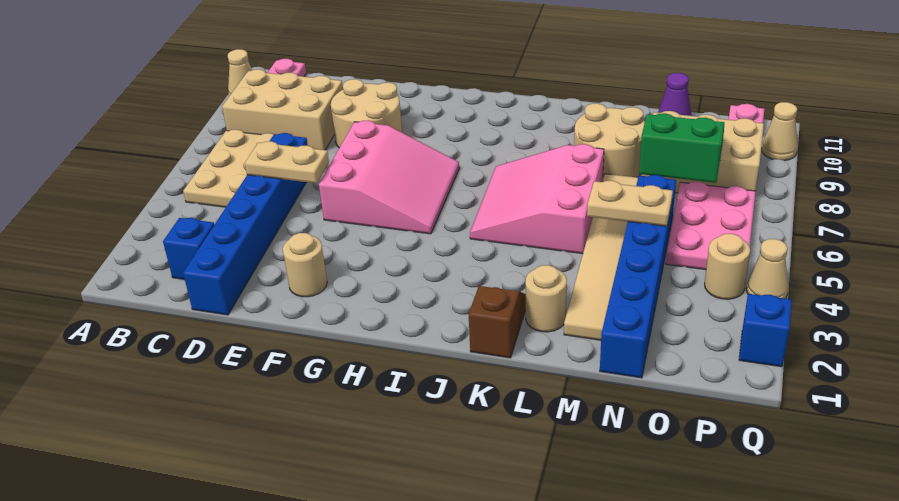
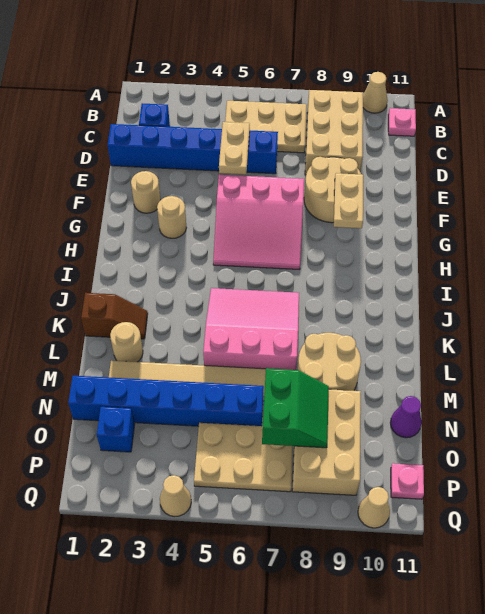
tan 1x2 plate [587,181,673,226] -> tan 1x2 plate moved to [334,173,363,228]
pink 2x3 plate [666,182,756,270] -> tan 2x3 plate [194,423,293,492]
tan 1x1 round brick [705,234,750,299] -> tan 1x1 round brick moved to [157,196,187,238]
blue 1x1 brick [739,294,791,367] -> blue 1x1 brick moved to [97,407,135,452]

